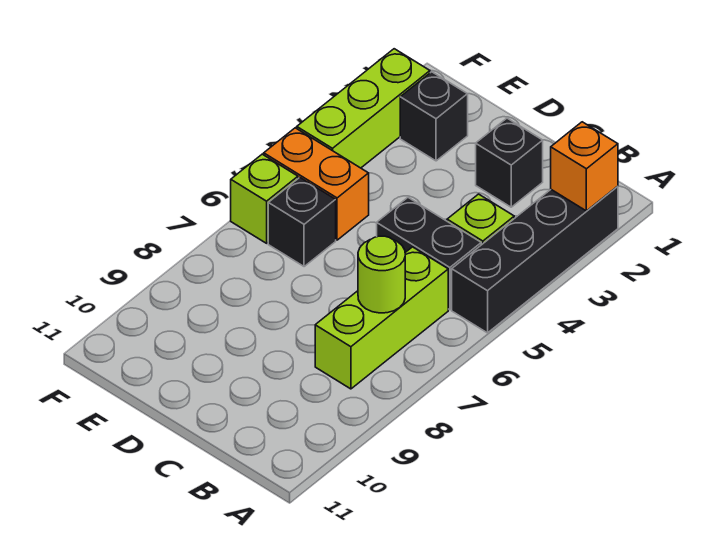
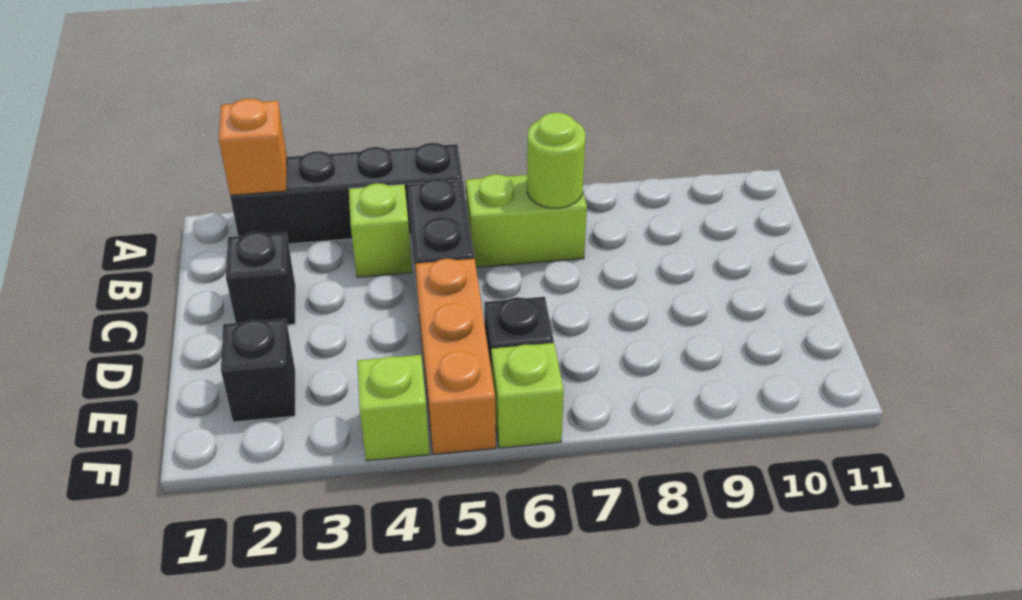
lime 1x3 brick [315,247,448,389] -> lime 1x2 brick [466,174,587,267]
orange 1x2 brick [264,128,369,240] -> orange 1x3 brick [415,259,496,454]
lime 1x3 brick [297,49,430,168] -> lime 1x1 brick [357,355,430,461]

